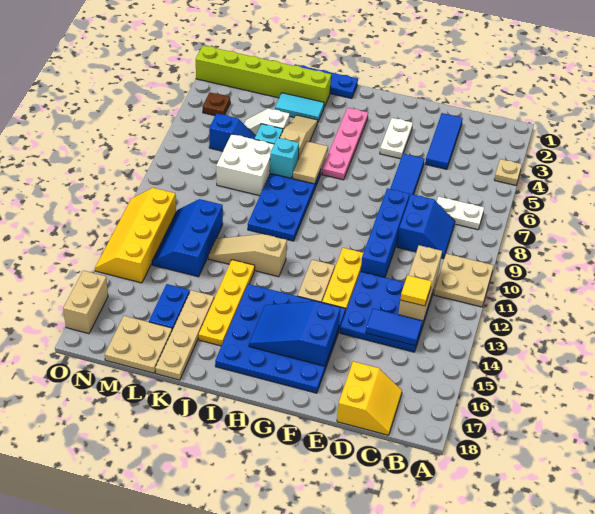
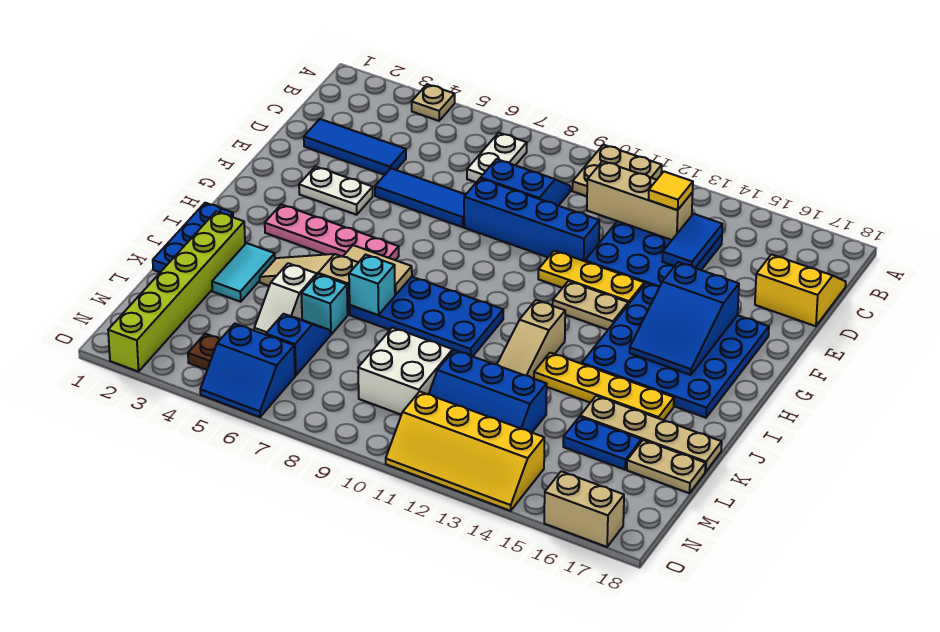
white 2x2 brick [216,134,274,196] -> white 2x2 brick moved to [358,327,453,415]
tan 2x2 plate [105,316,172,373] -> tan 1x2 plate [627,440,705,493]
none -> blue 2x2 slope [200,324,295,417]

